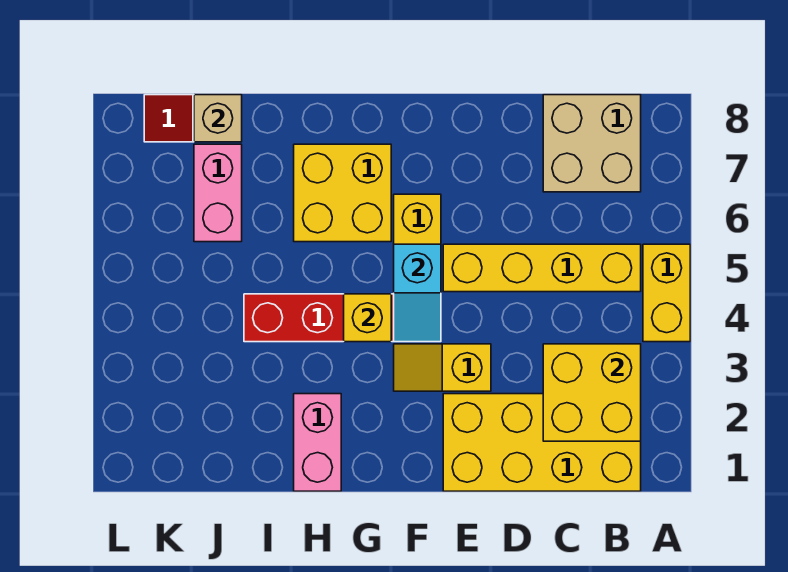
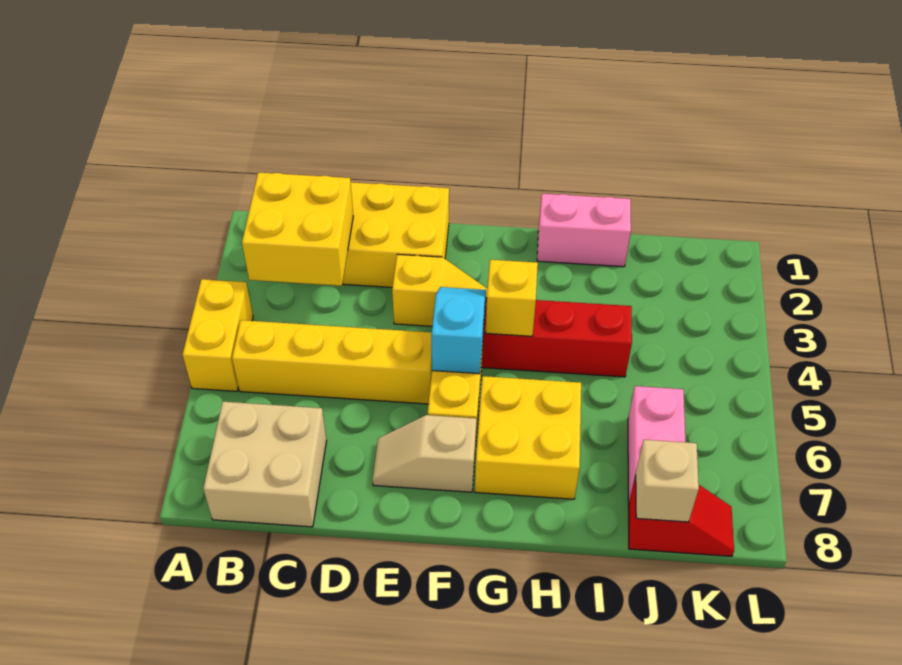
none -> tan 1x2 slope [373,415,477,492]
pink 1x2 brick [294,394,341,491] -> pink 1x2 brick turned to [537,194,631,267]

